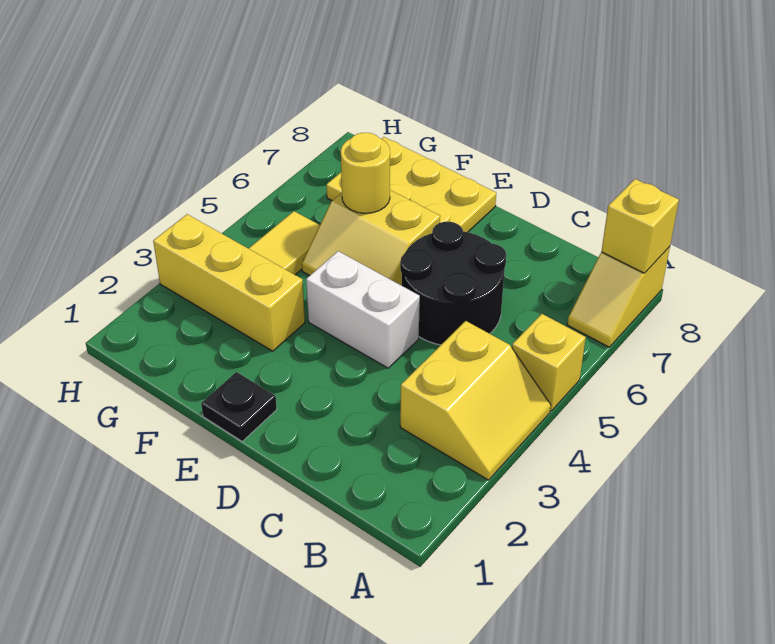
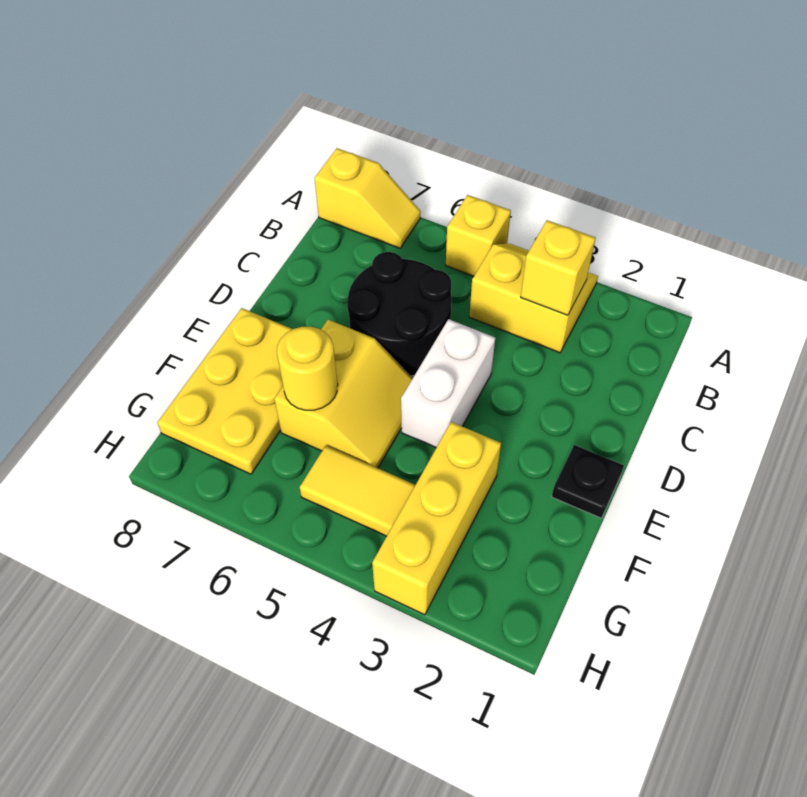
yellow 1x1 brick [601,179,679,273] -> yellow 1x1 brick moved to [521,220,595,315]

